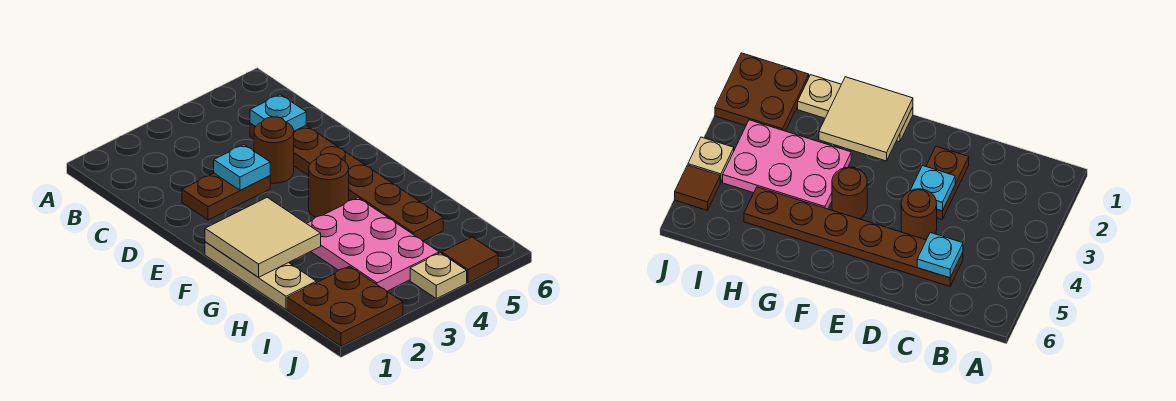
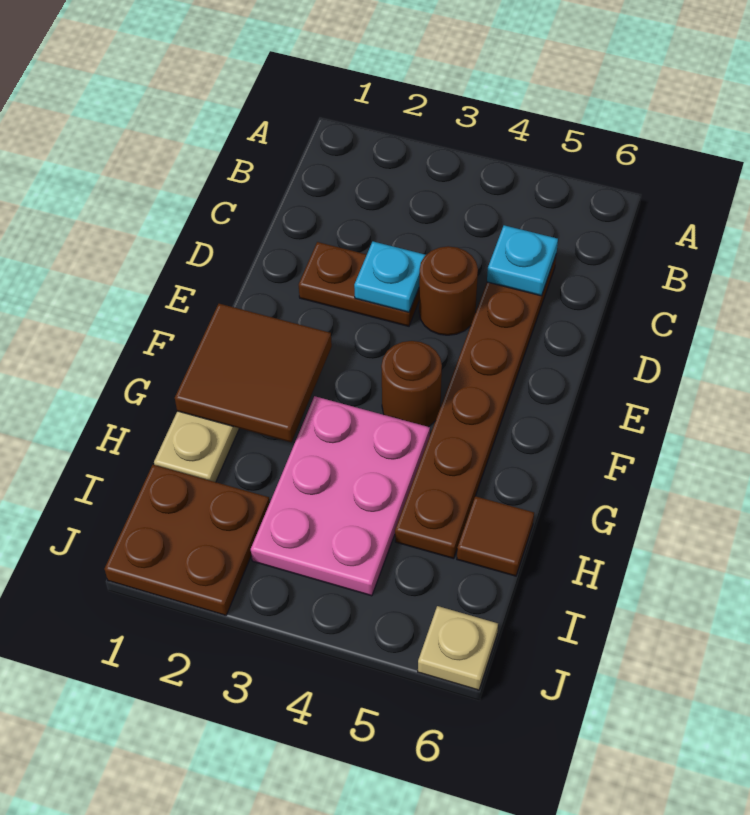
tan 2x2 tile [205,197,321,277] -> brown 2x2 tile [175,304,332,442]
tan 1x1 plate [410,253,467,299] -> tan 1x1 plate moved to [418,606,498,690]
brown 1x1 tile [442,237,498,283] -> brown 1x1 tile moved to [457,496,534,576]

